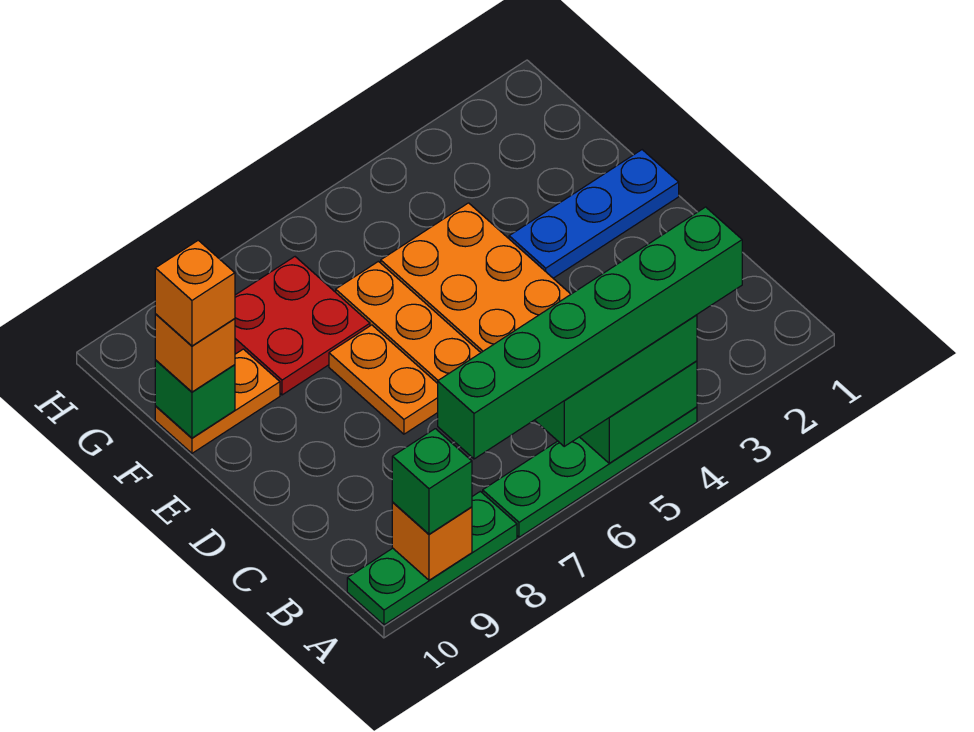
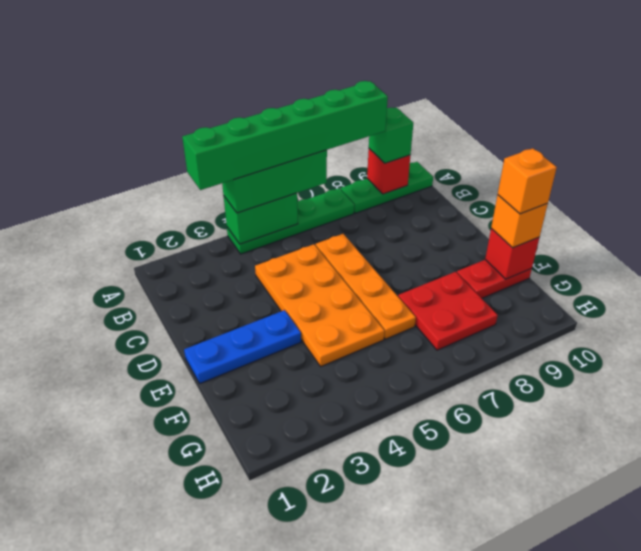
orange 1x1 brick [392,503,472,580] -> red 1x1 brick [367,149,410,194]
orange 1x2 plate [329,325,438,434] -> none
orange 1x2 plate [155,349,280,453] -> red 1x2 plate [457,260,532,298]
green 1x1 brick [155,360,235,438] -> red 1x1 brick [485,229,539,279]

